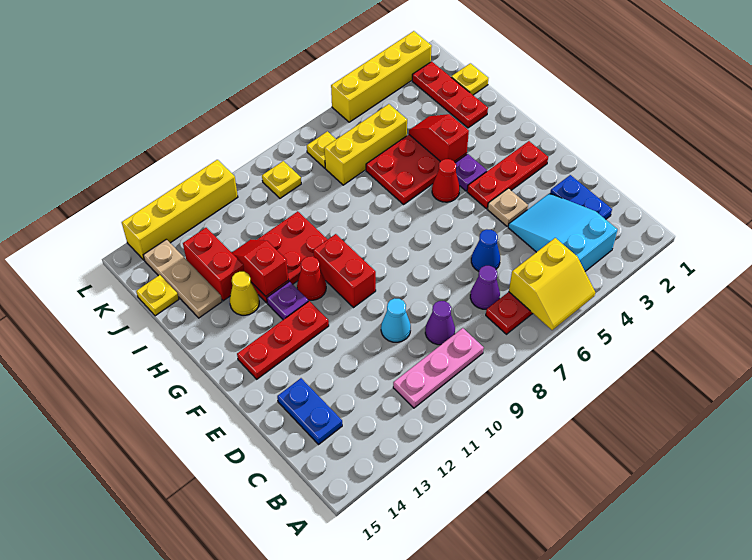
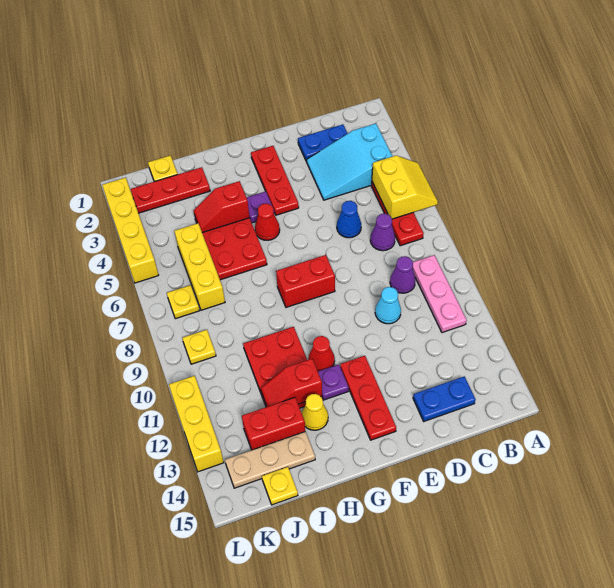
tan 1x1 plate [488,188,528,226] -> none
red 1x2 brick [313,234,376,308] -> red 1x2 brick moved to [276,255,335,307]
yellow 1x4 brick [122,160,238,260] -> yellow 1x3 brick [169,376,224,472]

